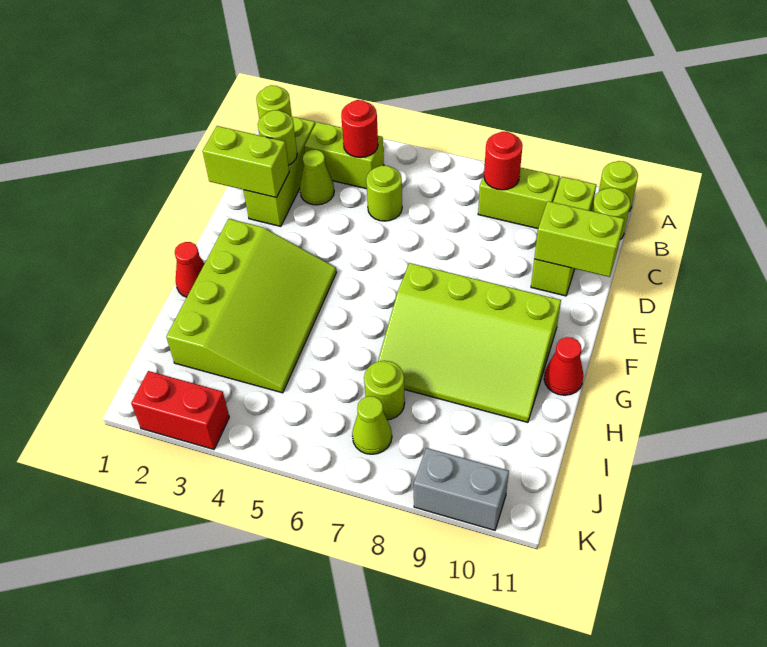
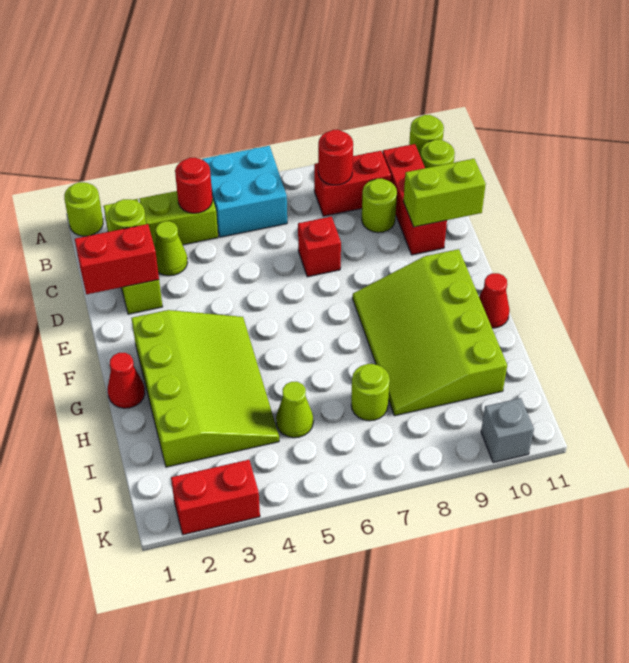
none -> cyan 2x2 brick [202,146,287,237]
lime 1x2 brick [478,167,560,228] -> red 1x2 brick [314,151,391,216]
lime 1x3 brick [531,177,596,296] -> red 1x3 brick [383,144,447,255]
lime 1x1 round brick [366,166,402,221] -> lime 1x1 round brick moved to [362,179,397,233]
lime 1x2 brick [203,126,289,198] -> red 1x2 brick [75,224,159,294]
none -> red 1x1 brick [298,217,341,277]
lime 3x4 slope [378,263,561,422] -> lime 3x4 slope turned to [352,249,507,416]
lime 1x1 cone [352,396,392,454] -> lime 1x1 cone moved to [276,382,313,438]
grey 1x2 brick [414,448,509,530] -> grey 1x1 brick [481,398,534,463]

